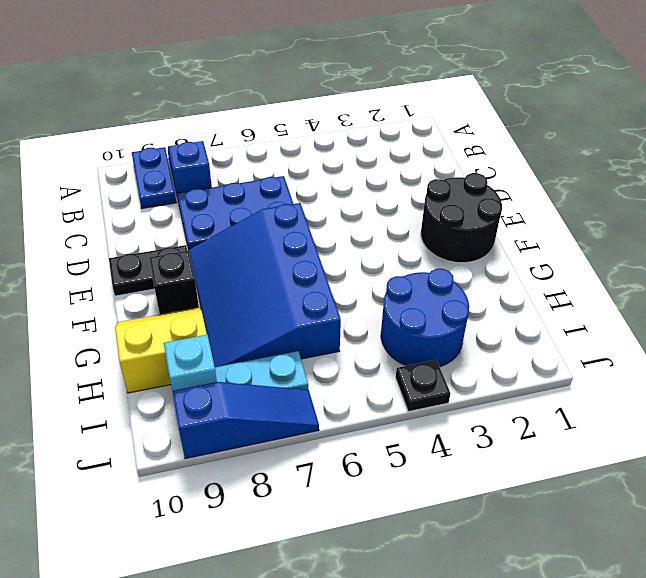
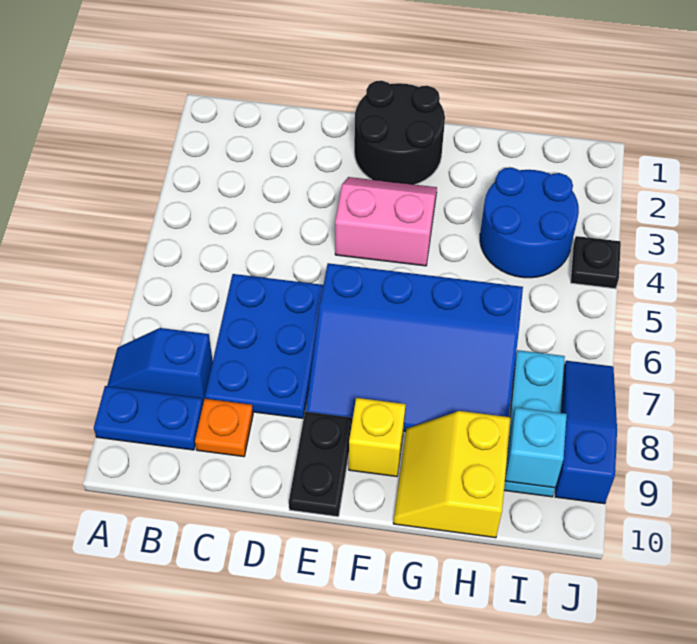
none -> orange 1x1 plate [195,399,253,457]
none -> pink 2x2 slope [335,177,437,266]
black 1x1 brick [149,251,199,314] -> yellow 1x1 brick [349,398,406,477]

